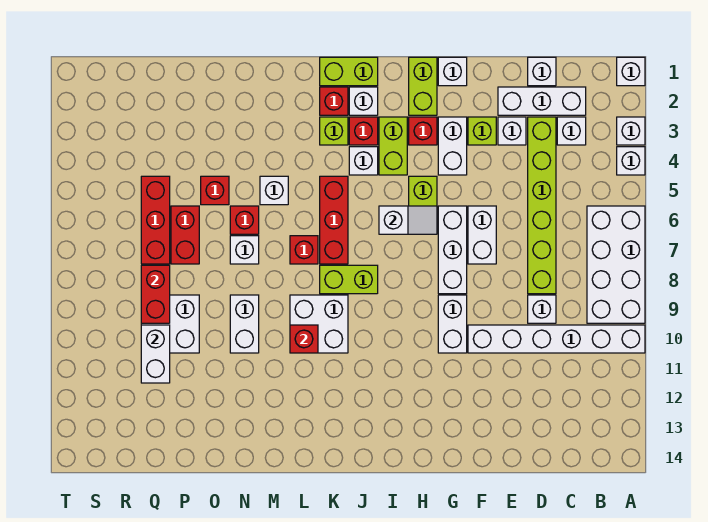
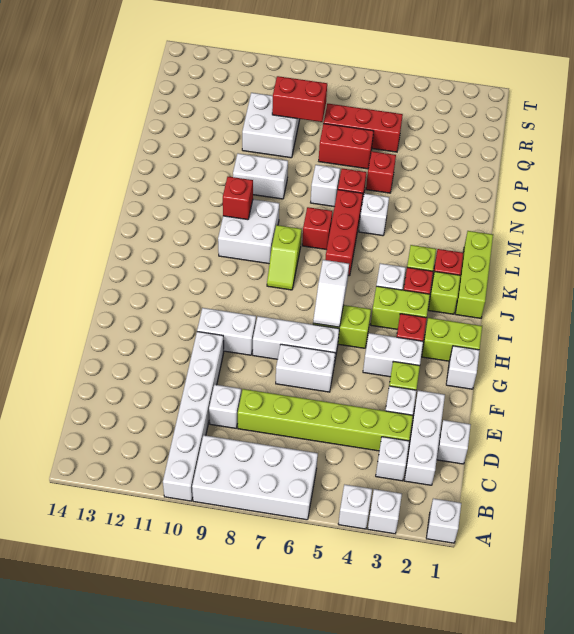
lime 1x2 brick [320,57,378,86] -> lime 1x3 brick [456,231,493,318]
white 1x1 brick [349,87,378,115] -> lime 1x1 brick [428,271,460,314]
lime 1x2 brick [320,265,378,294] -> lime 1x2 slope [267,225,302,290]
red 1x3 brick [320,176,348,264] -> red 1x3 brick turned to [325,190,363,276]
white 1x2 brick [141,325,170,383] -> none

